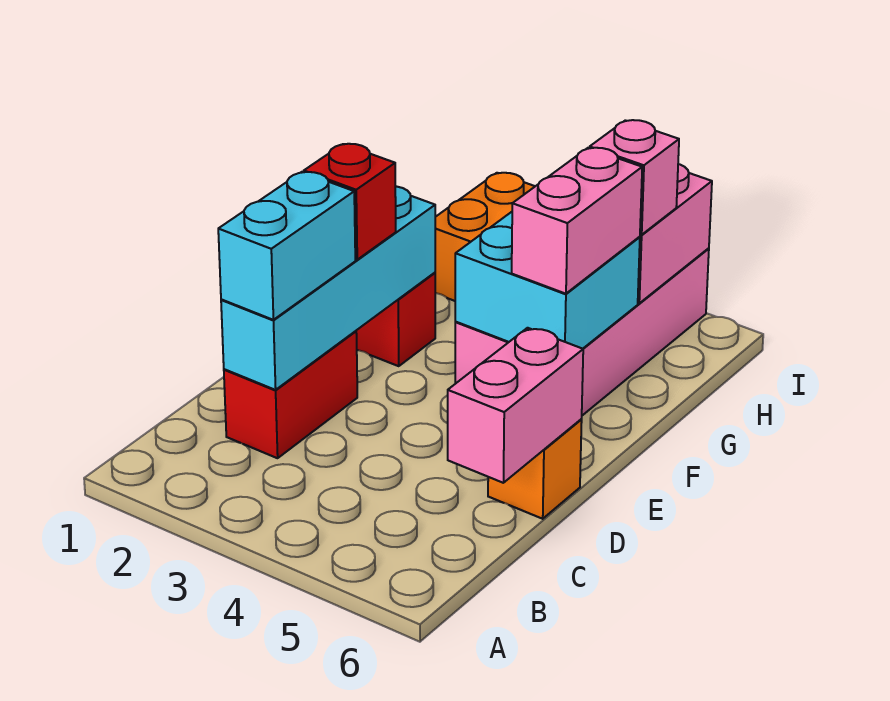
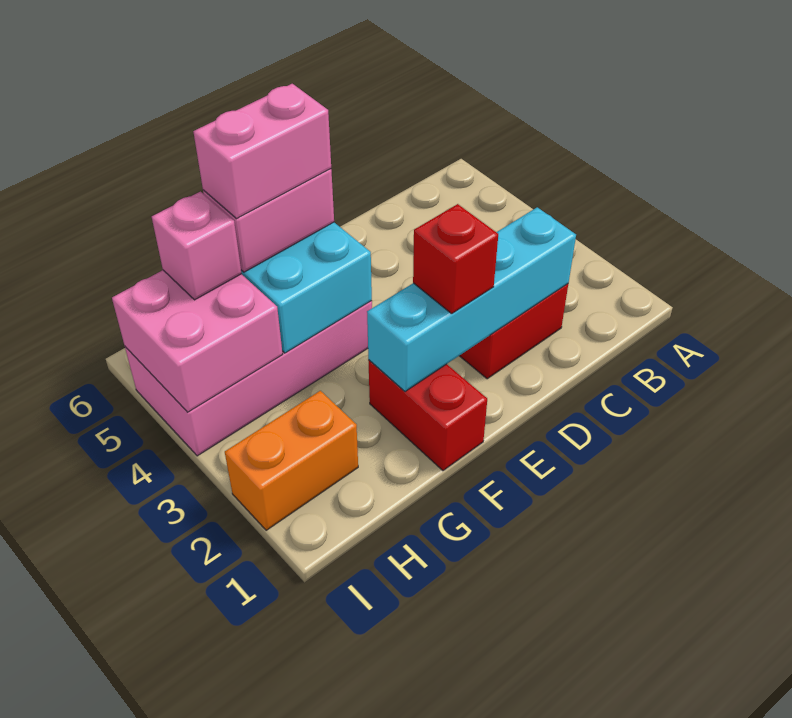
cyan 1x2 brick [218,172,355,320] -> none
pink 1x2 brick [448,328,583,483] -> pink 1x2 brick moved to [193,84,331,219]
orange 1x1 brick [488,420,582,519] -> none

